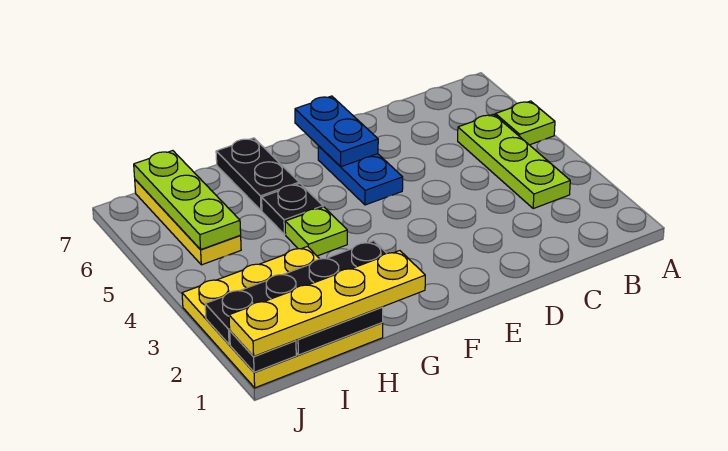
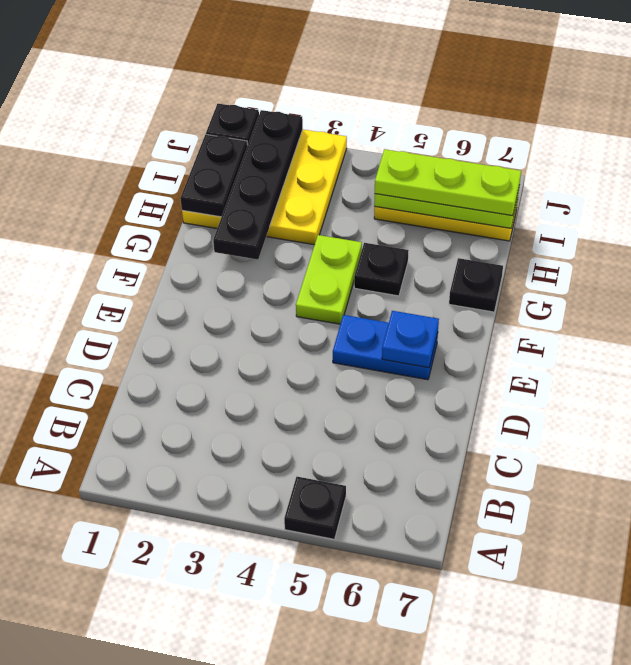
lime 1x1 plate [495,101,555,145] -> black 1x1 plate [284,477,346,539]
lime 1x3 plate [458,114,570,208] -> lime 1x3 plate moved to [375,149,521,216]
blue 1x2 plate [295,96,378,167] -> blue 1x1 plate [382,311,439,368]
yellow 1x4 plate [229,251,425,356] -> none
lime 1x1 plate [285,207,347,256] -> lime 1x2 plate [296,235,362,324]
black 1x2 plate [216,138,299,210] -> black 1x1 plate [449,258,503,312]

